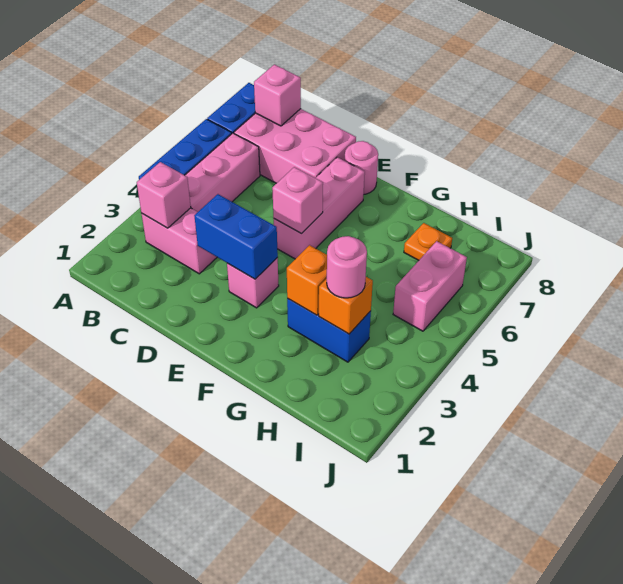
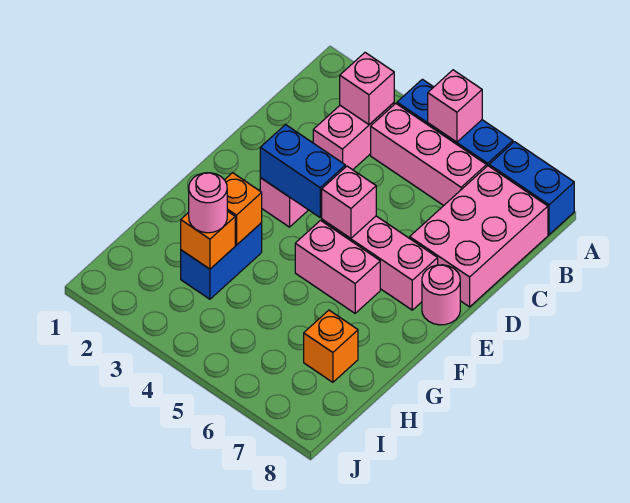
pink 1x1 brick [254,64,301,126] -> pink 1x1 brick moved to [428,70,482,142]
blue 1x2 brick [194,194,278,279] -> blue 1x2 brick turned to [260,124,345,217]
orange 1x1 plate [404,223,452,260] -> orange 1x1 brick [304,310,358,382]
pink 1x2 brick [393,241,467,331] -> pink 1x2 brick moved to [295,221,380,313]

